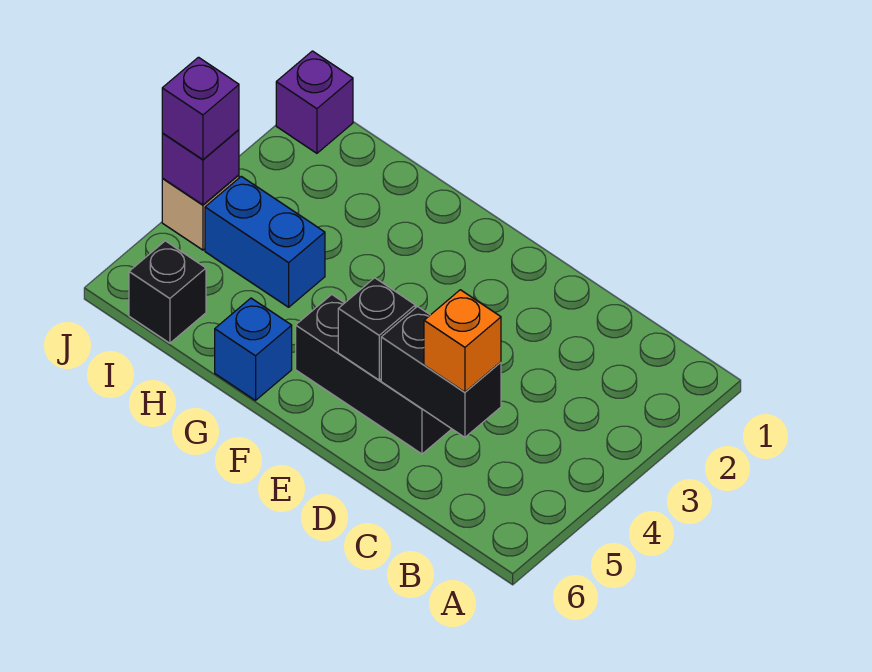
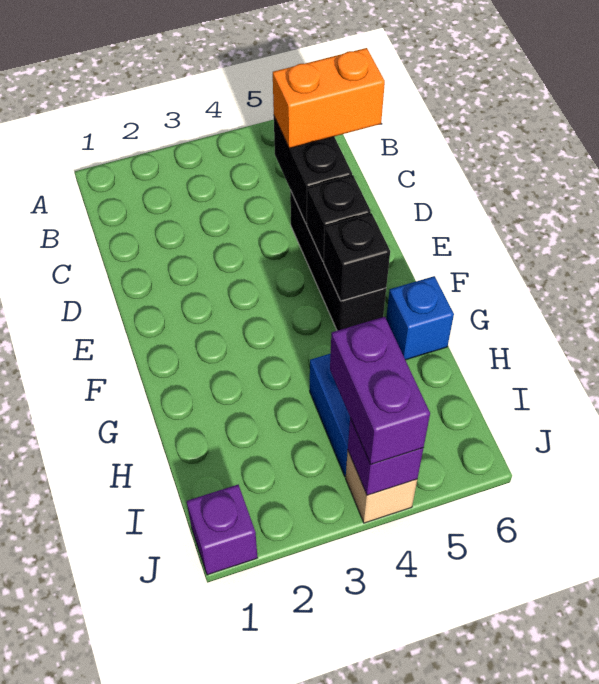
orange 1x1 brick [424,290,501,392] -> orange 1x2 brick [273,48,385,148]
black 1x1 brick [129,241,206,343] -> black 1x1 brick moved to [324,213,390,301]
purple 1x1 brick [162,57,239,160] -> purple 1x2 brick [330,317,430,465]

